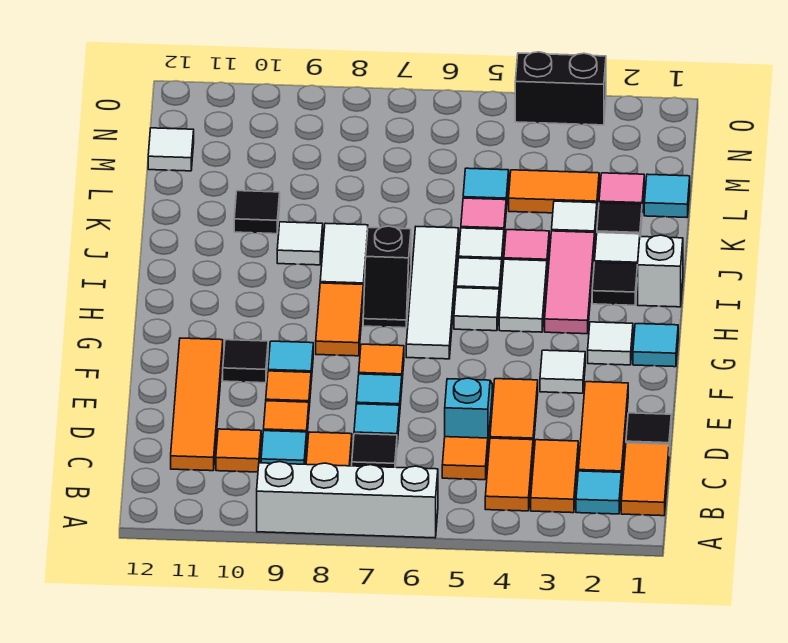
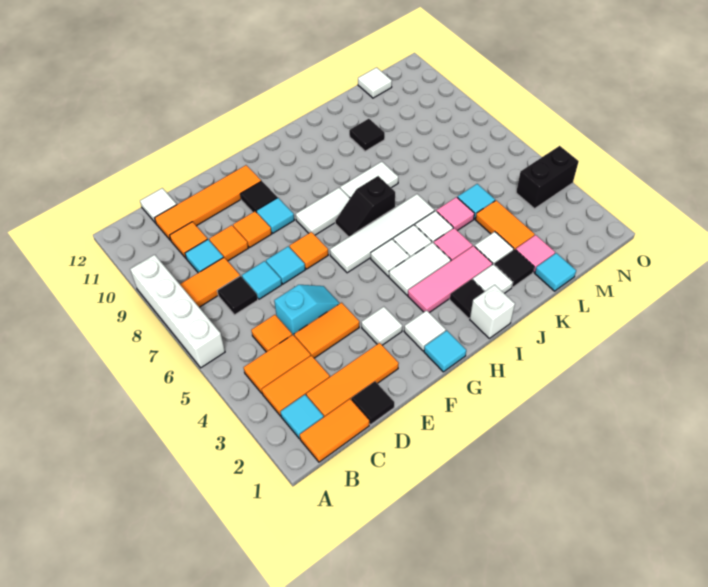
orange 1x2 tile [316,283,363,356] -> white 1x2 tile [296,188,350,235]
white 1x1 tile [277,222,323,265] -> white 1x1 tile moved to [140,188,177,223]
black 1x2 brick [515,52,606,125] -> black 1x2 brick turned to [516,146,579,209]

